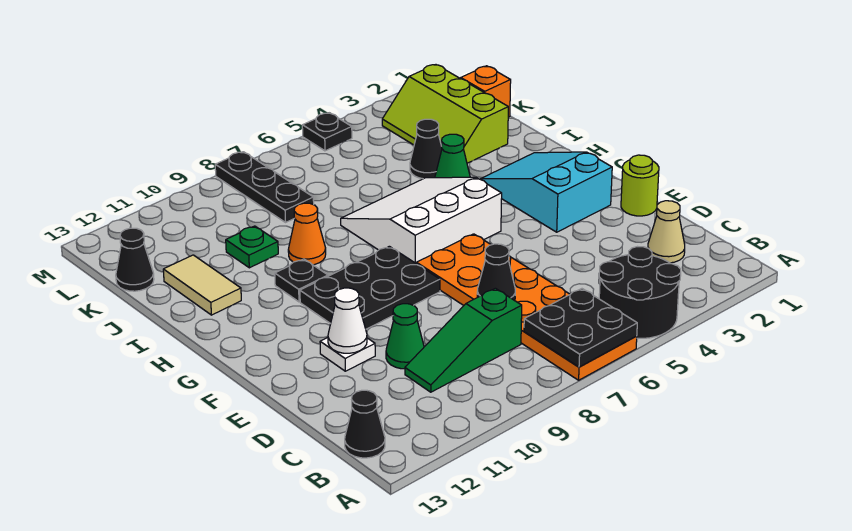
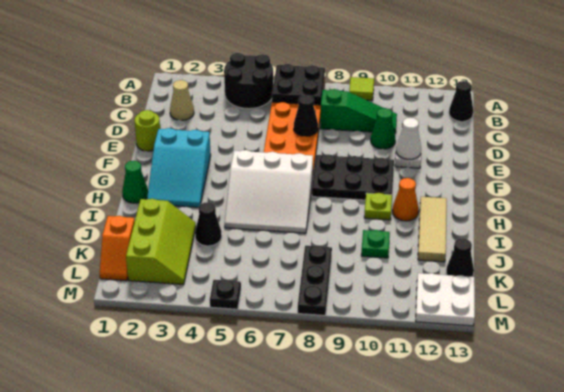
none -> lime 1x1 tile [349,77,374,100]
black 1x1 plate [275,259,328,302] -> lime 1x1 plate [364,193,392,220]
green 1x1 cone [435,134,470,178] -> green 1x1 cone moved to [122,161,148,203]
orange 1x1 cone [288,203,326,265] -> orange 1x1 cone moved to [392,178,419,221]
tan 1x2 tile [163,255,241,315] -> tan 1x3 tile [418,197,447,262]
none -> white 2x2 plate [416,273,475,326]

